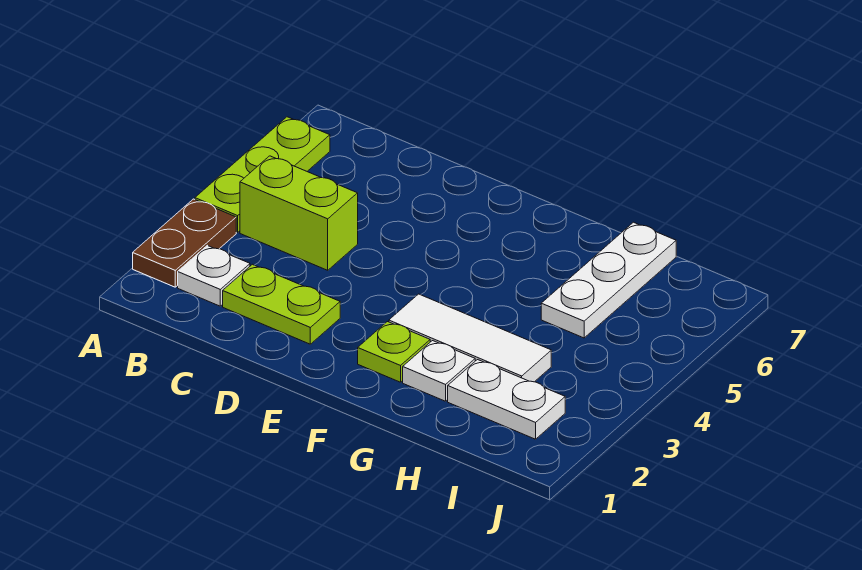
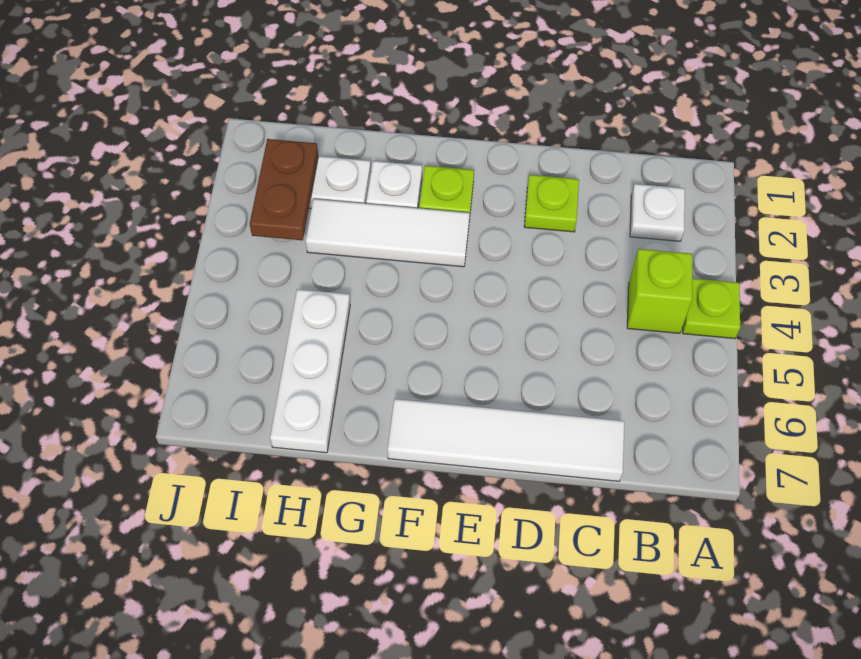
brown 1x2 plate [133,199,236,287] -> brown 1x2 plate moved to [250,139,318,240]
lime 1x3 plate [195,117,330,232] -> lime 1x1 plate [683,278,740,339]
lime 1x2 brick [240,156,358,270] -> lime 1x1 brick [627,249,692,333]
lime 1x2 plate [223,264,340,344] -> lime 1x1 plate [524,175,579,232]
none -> white 1x4 tile [388,399,624,481]

